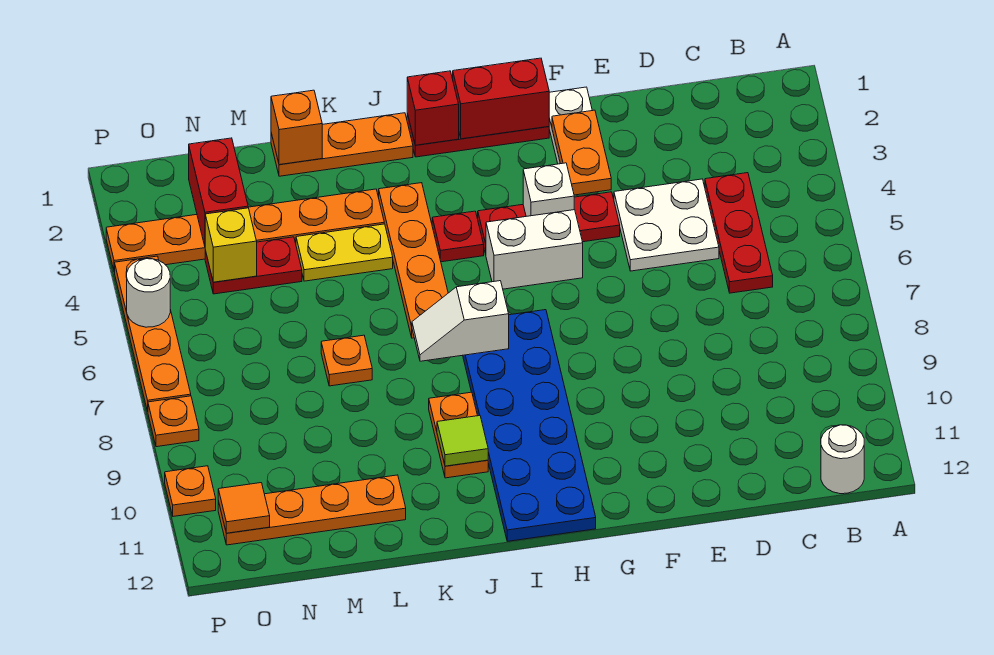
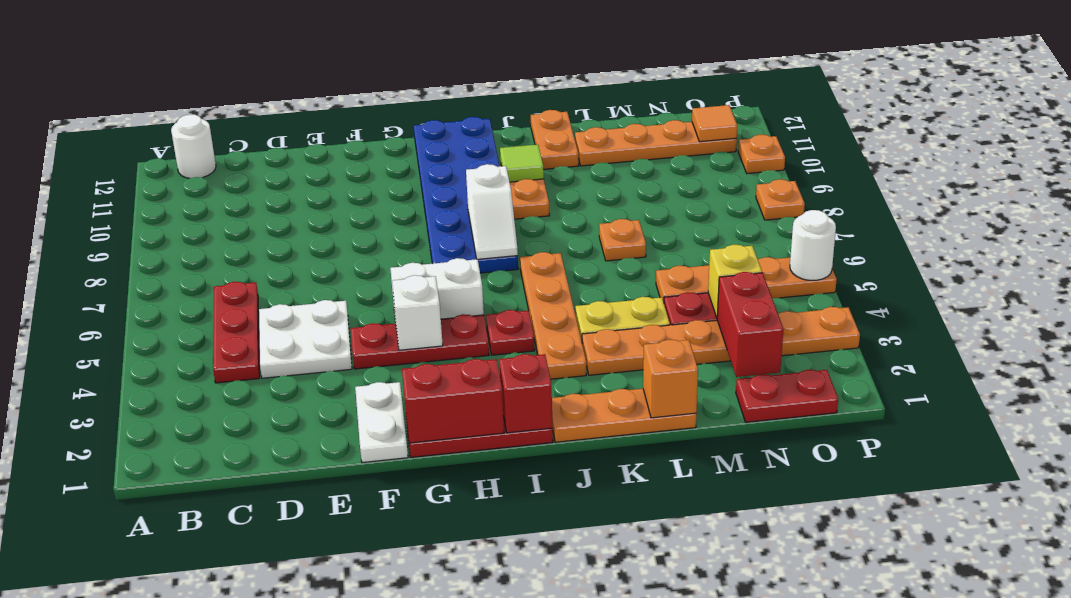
orange 1x2 plate [552,110,611,195] -> orange 1x2 plate moved to [531,110,579,169]
white 1x2 slope [412,281,509,361] -> white 1x2 slope turned to [466,164,518,259]
none -> red 1x2 plate [736,370,838,422]
orange 1x4 plate [115,256,191,411] -> orange 1x4 plate turned to [656,257,837,302]

